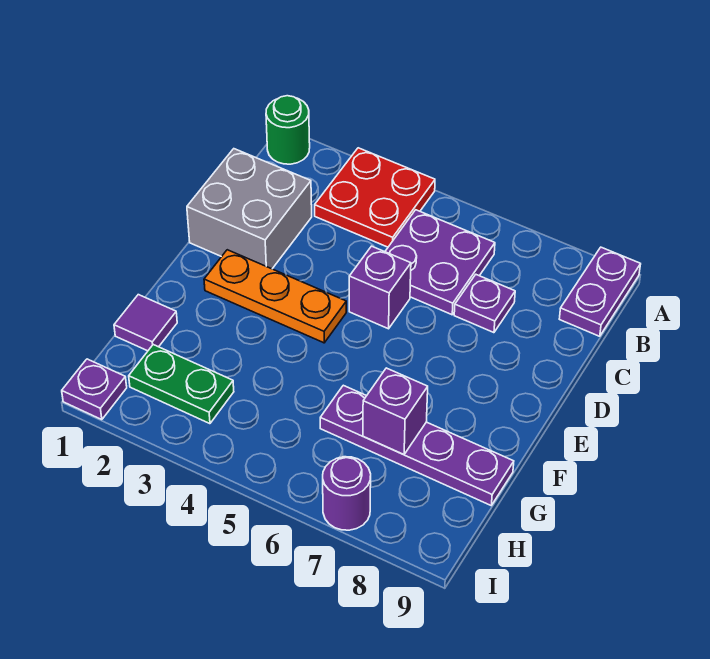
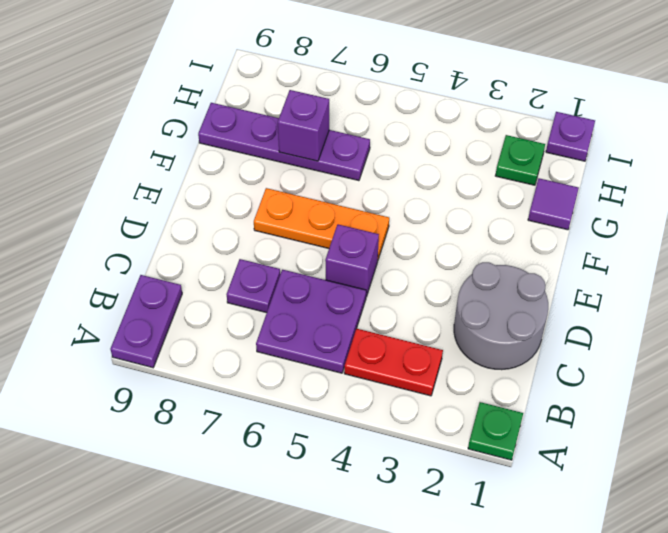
green 1x1 round brick [266,96,310,164] -> green 1x1 plate [468,402,523,460]
red 2x2 plate [315,148,435,247] -> red 1x2 plate [344,329,443,396]
grey 2x2 brick [187,149,312,269] -> grey 2x2 round brick [454,262,548,370]
orange 1x3 plate [204,250,346,343] -> orange 1x3 plate moved to [254,188,389,259]
green 1x2 plate [129,345,234,424] -> green 1x1 plate [495,135,545,185]
purple 1x1 round brick [323,457,371,530] -> none

